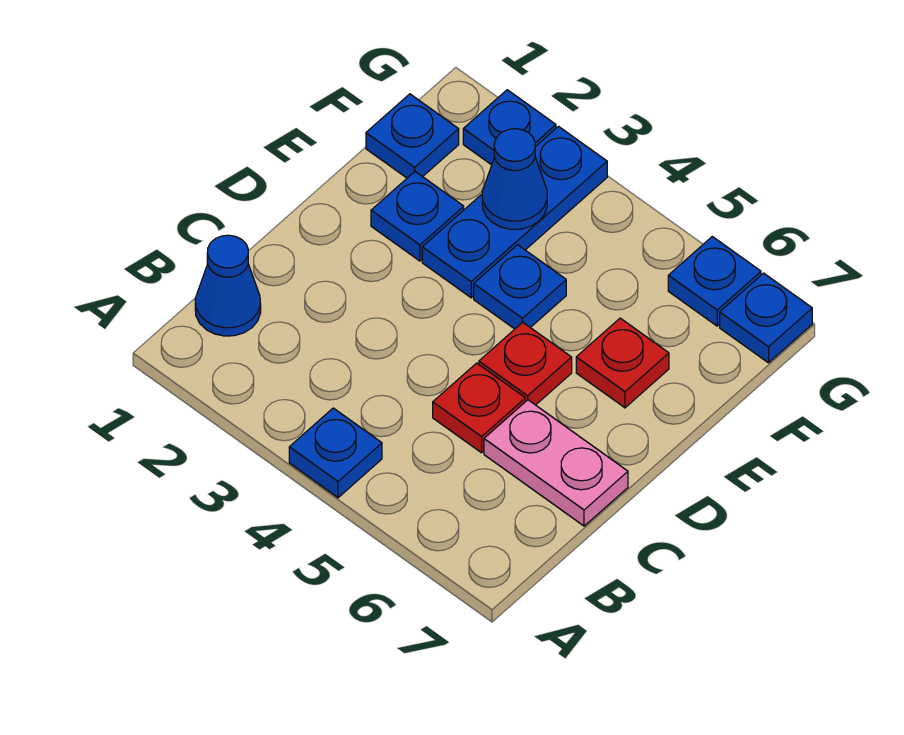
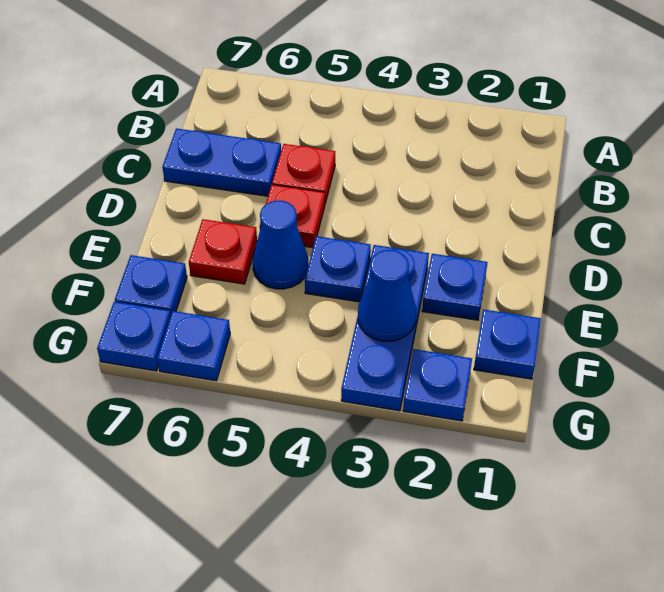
blue 1x1 plate [289,408,382,498] -> blue 1x1 plate moved to [115,255,187,315]
blue 1x1 cone [195,235,261,336] -> blue 1x1 cone moved to [253,201,308,289]
pink 1x2 plate [484,400,628,526] -> blue 1x2 plate [162,128,281,196]

